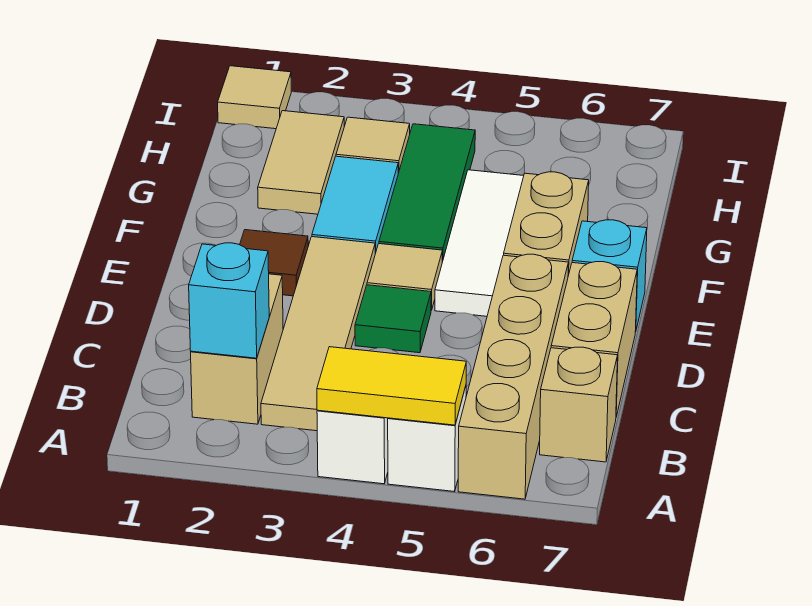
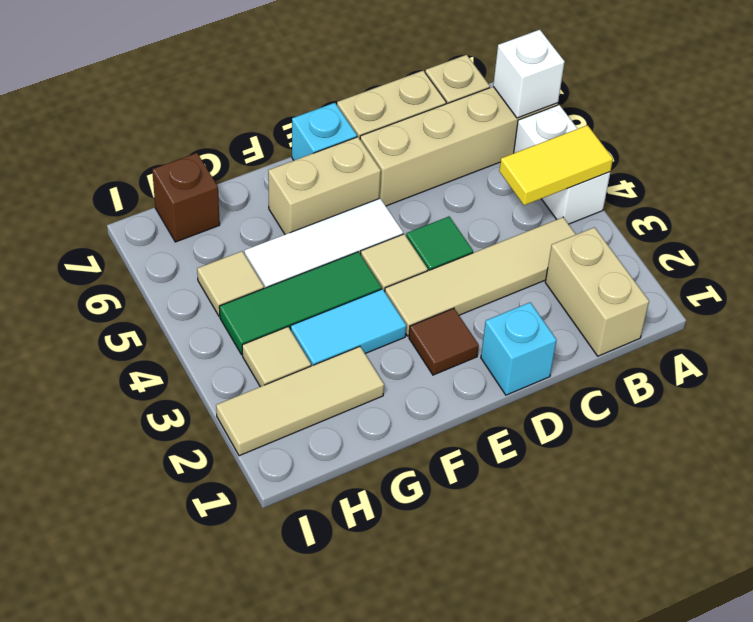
yellow 1x2 tile [317,347,466,425] -> yellow 1x2 tile turned to [499,125,613,205]
none -> white 1x1 brick [493,30,565,118]
tan 1x2 brick [191,274,283,424] -> tan 1x2 brick turned to [545,227,649,356]
cyan 1x1 brick [189,243,269,358] -> cyan 1x1 brick moved to [481,302,556,395]
tan 1x2 tile [258,111,344,214] -> tan 1x3 tile [216,347,384,456]
none -> brown 1x1 brick [152,153,220,242]
tan 1x1 tile [218,66,291,129] -> tan 1x1 tile moved to [197,251,264,316]

